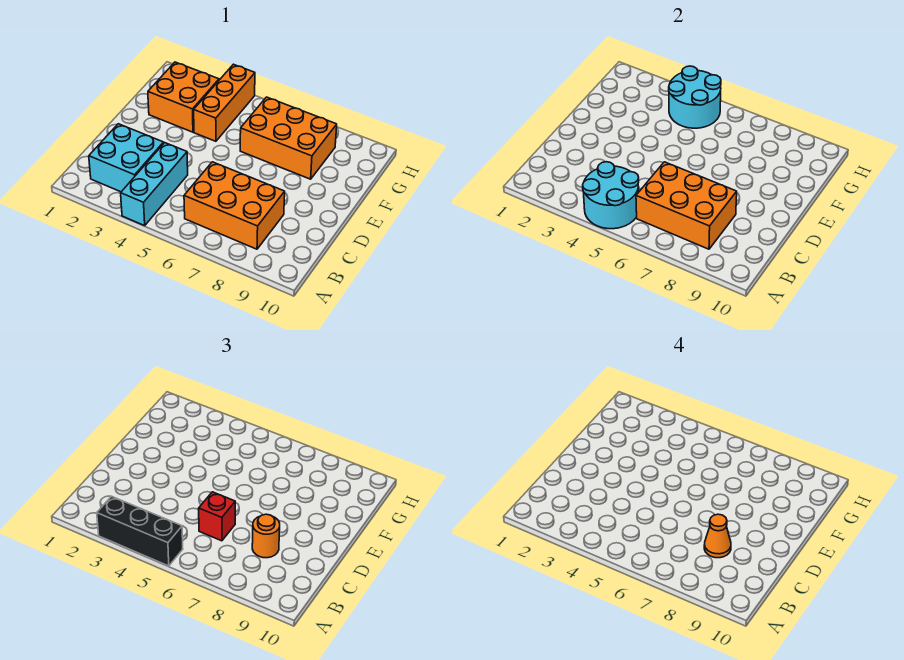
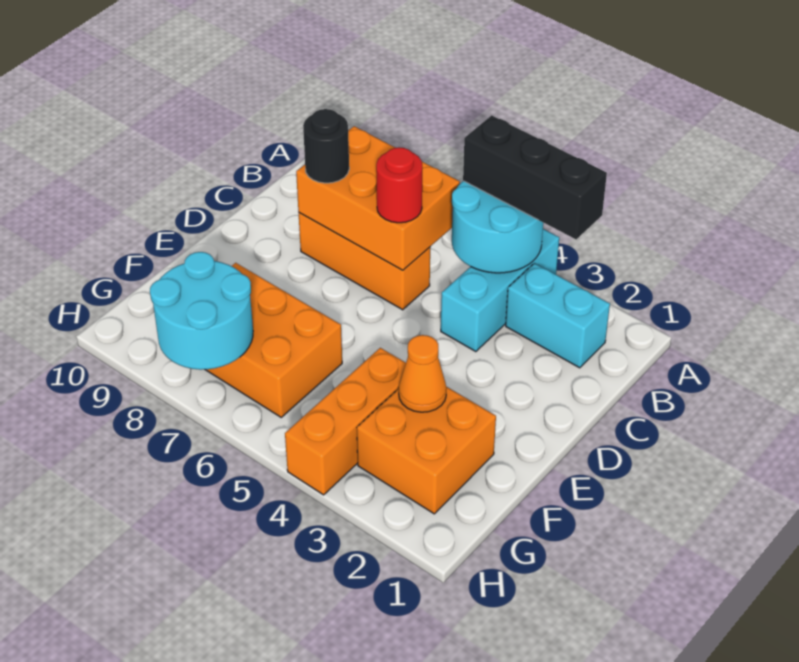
cyan 2x2 brick [89,124,164,192] -> cyan 1x2 brick [506,263,610,368]
orange 2x3 brick [184,162,285,249] -> orange 1x3 brick [299,213,430,310]
red 1x1 brick [199,492,235,541] -> red 1x1 round brick [376,147,422,223]
orange 1x1 round brick [252,514,280,558] -> black 1x1 round brick [303,109,349,183]
orange 1x1 cone [704,514,731,558] -> orange 1x1 cone moved to [399,335,447,412]
cyan 2x2 round brick [669,66,721,128] -> cyan 2x2 round brick moved to [150,252,253,370]

